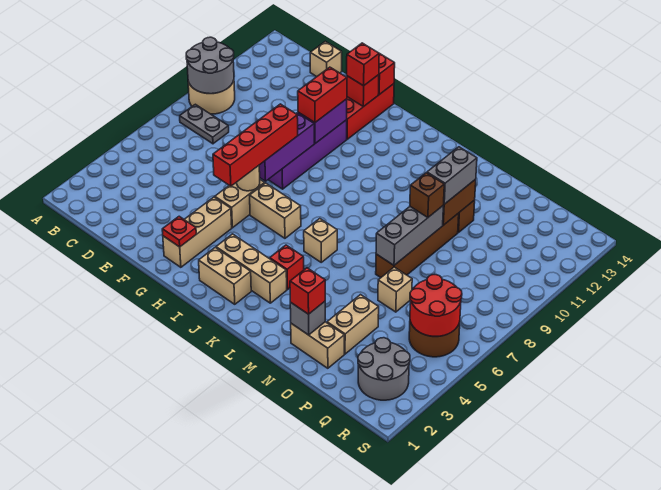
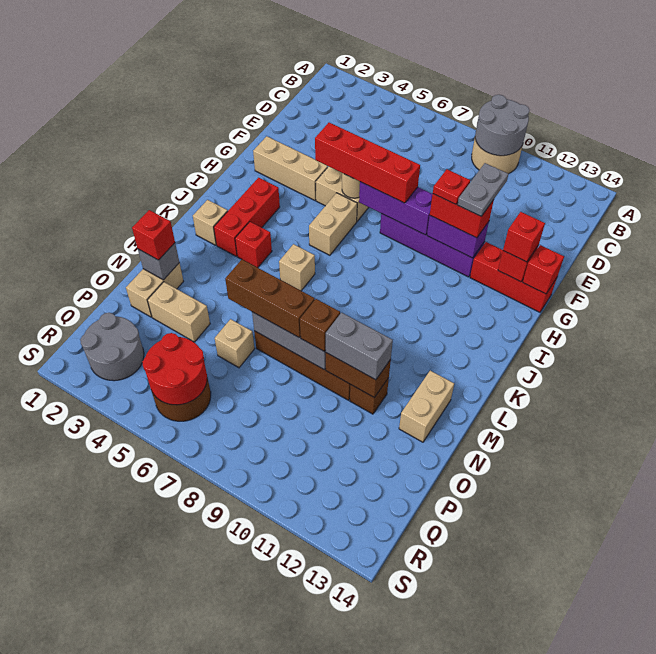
grey 1x2 plate [180,104,229,144] -> grey 1x2 plate moved to [458,163,508,216]
tan 1x1 brick [310,41,342,77] -> tan 1x1 brick moved to [193,200,228,245]
red 1x1 plate [162,216,196,247] -> red 1x1 plate moved to [433,169,470,204]
tan 1x2 brick [199,247,251,304] -> tan 1x2 brick moved to [399,371,454,442]
tan 1x3 brick [216,234,287,303] -> red 1x3 brick [214,178,280,256]
none -> brown 1x3 brick [225,260,315,338]

